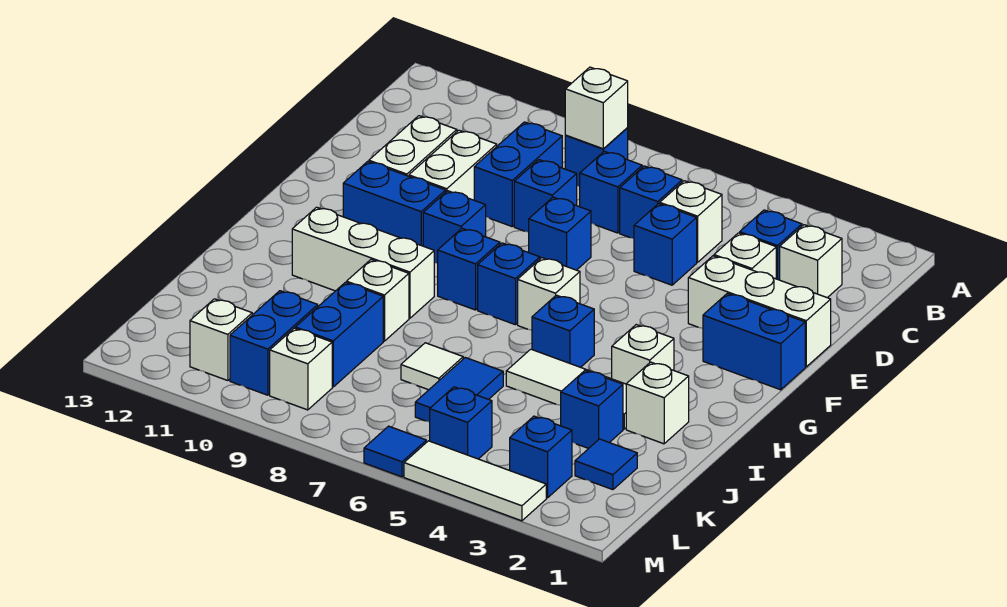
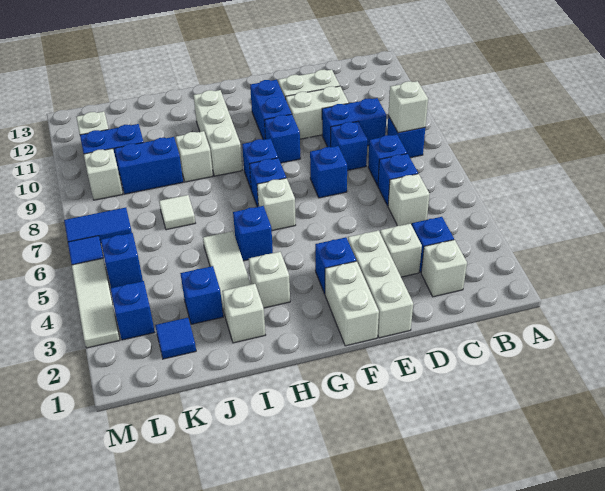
blue 1x1 brick [634,204,697,285] -> blue 1x1 brick moved to [315,237,356,294]
blue 1x2 brick [703,293,805,390] -> white 1x2 brick [325,261,379,346]
blue 1x2 tile [415,358,503,422] -> blue 1x2 tile moved to [64,208,132,243]

